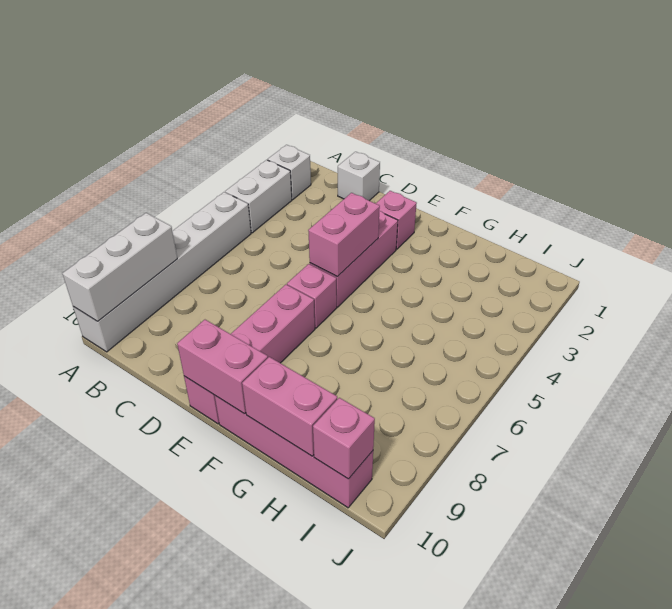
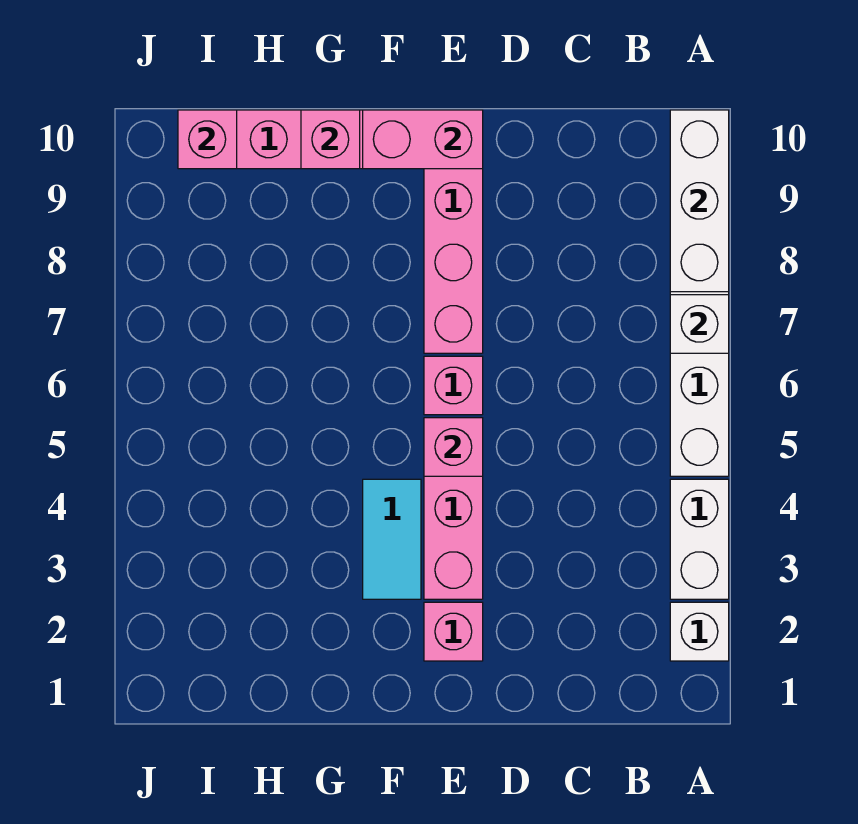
white 1x1 brick [338,152,380,201] -> white 1x1 brick moved to [670,295,729,353]
pink 1x2 brick [308,193,380,277] -> pink 1x1 brick [424,418,483,476]
none -> cyan 1x2 tile [363,479,421,599]
pink 1x2 brick [242,357,337,456] -> pink 1x1 brick [301,110,360,169]

